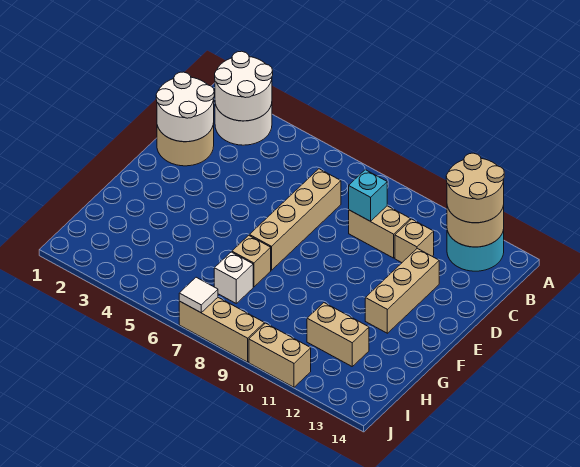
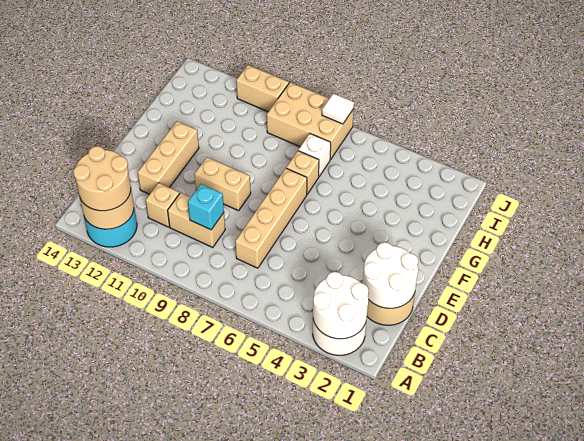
tan 1x2 brick [307,303,369,366] -> tan 1x2 brick moved to [195,157,251,211]
tan 1x3 brick [179,297,264,362] -> tan 2x3 brick [267,82,354,159]

